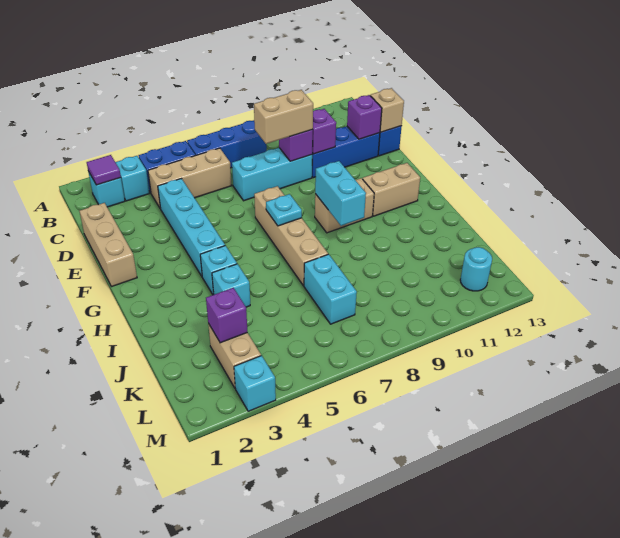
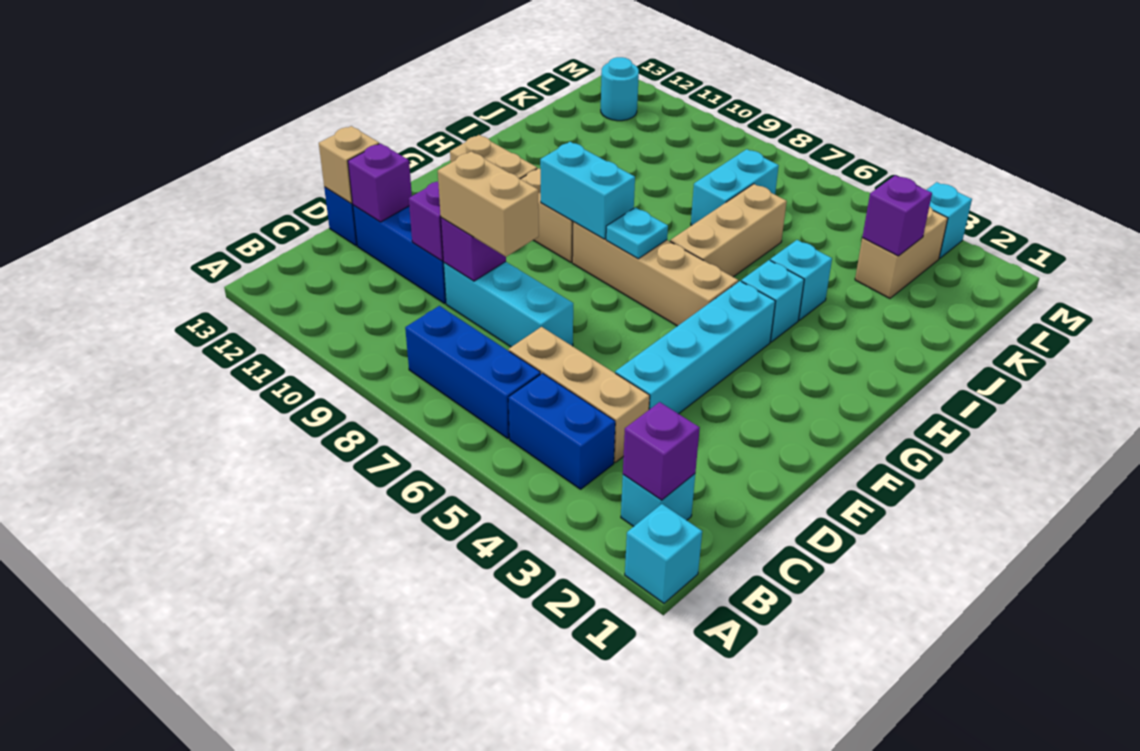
purple 1x1 tile [87,155,121,185] -> purple 1x1 brick [623,402,700,500]
cyan 1x1 brick [115,156,149,201] -> cyan 1x1 brick moved to [625,504,702,603]
tan 1x3 brick [80,203,137,287] -> tan 1x3 brick moved to [670,184,787,277]
tan 1x4 brick [254,186,328,286] -> tan 1x4 brick turned to [572,222,738,326]
cyan 1x2 brick [315,161,366,226] -> cyan 1x2 brick turned to [540,142,635,239]

